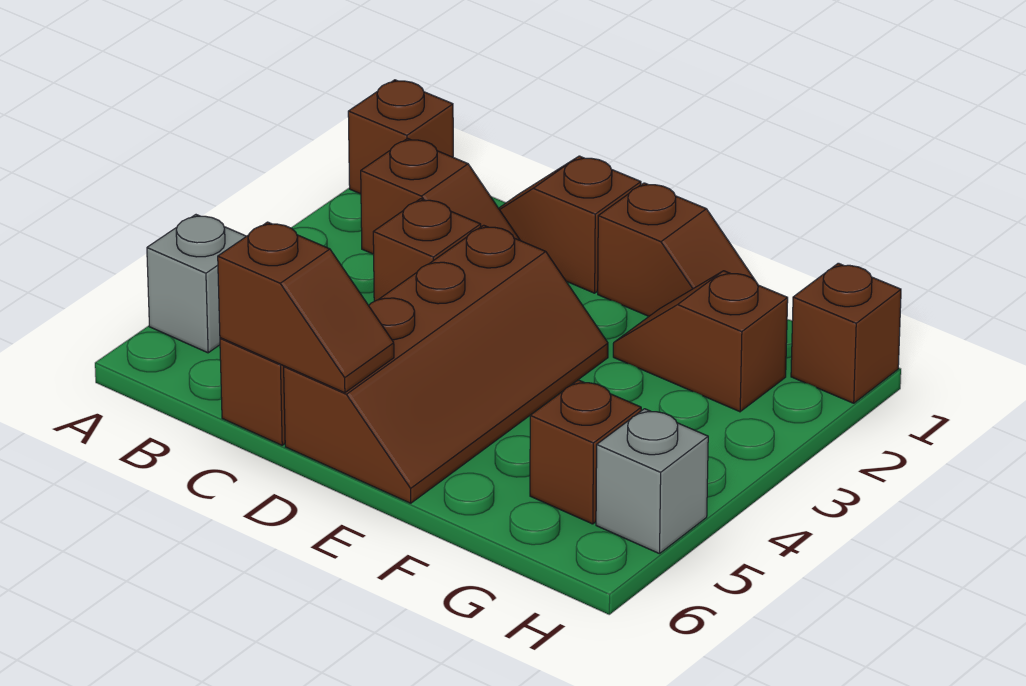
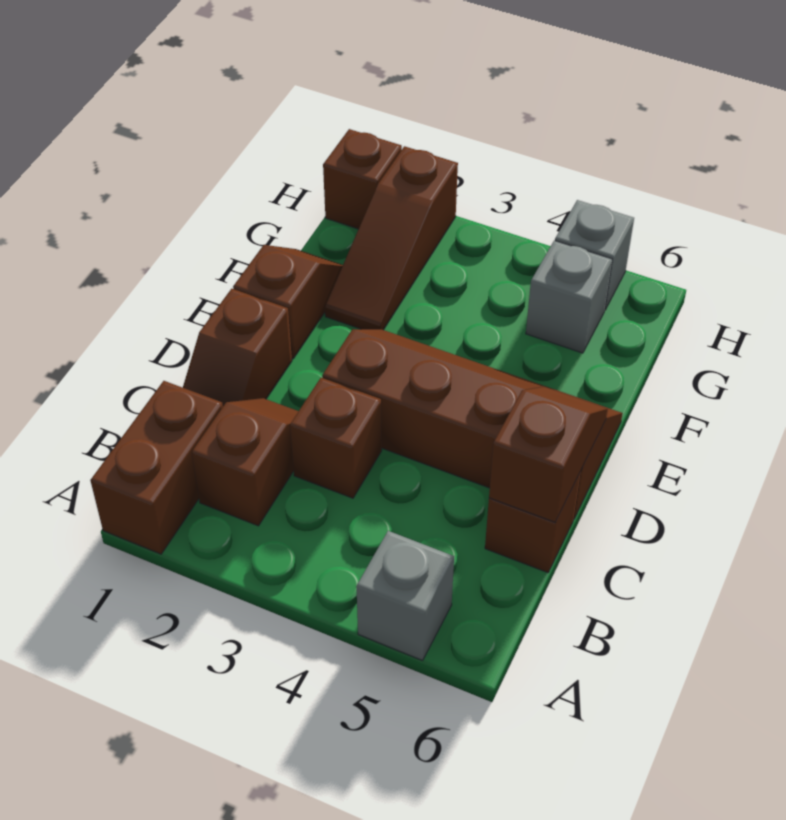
brown 1x1 brick [348,80,453,194] -> brown 1x2 brick [90,381,223,554]
brown 1x2 slope [613,271,788,412] -> brown 1x3 slope [325,146,458,330]
brown 1x1 brick [530,380,641,524] -> grey 1x1 brick [526,241,612,353]

